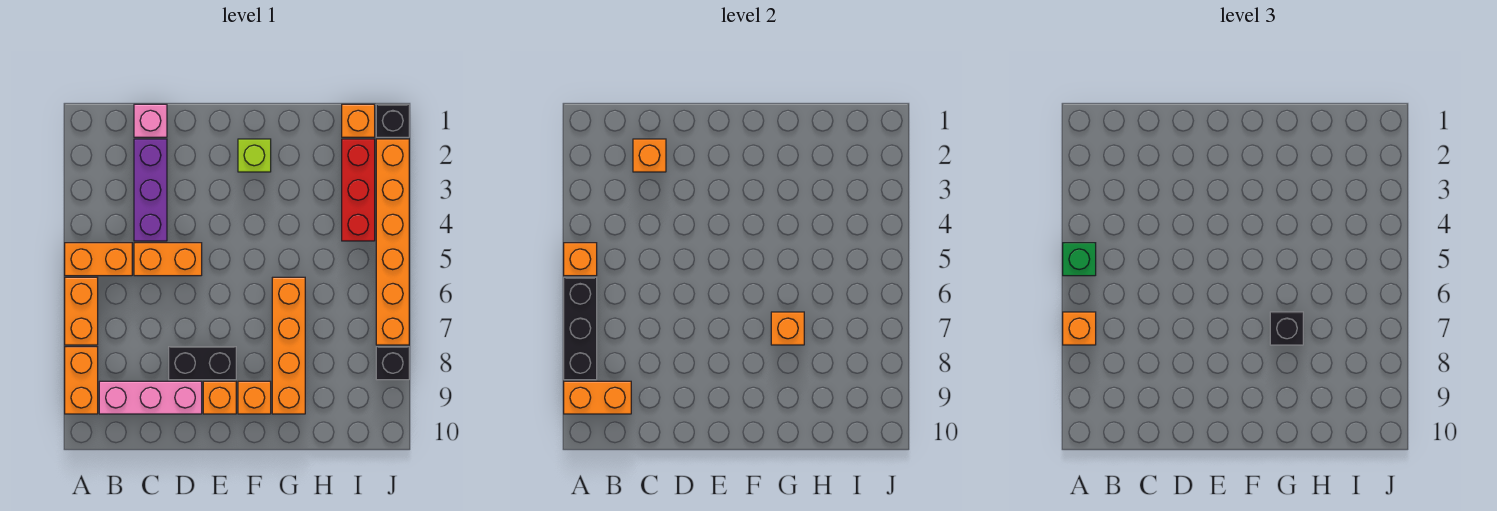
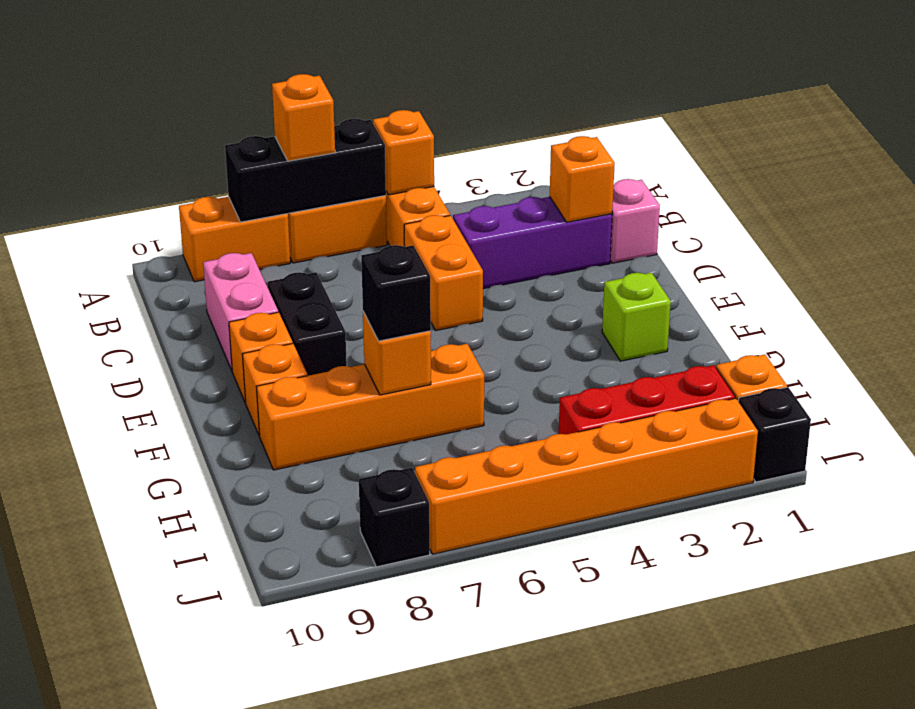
green 1x1 brick [1063,243,1096,276] -> none
orange 1x2 brick [564,381,631,414] -> none
pink 1x3 brick [99,381,202,414] -> pink 1x2 brick [203,253,278,370]

